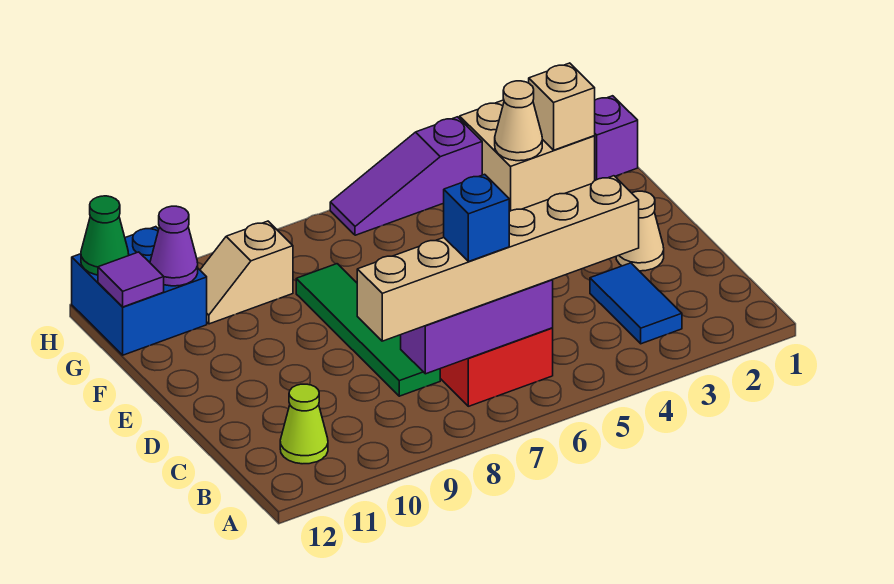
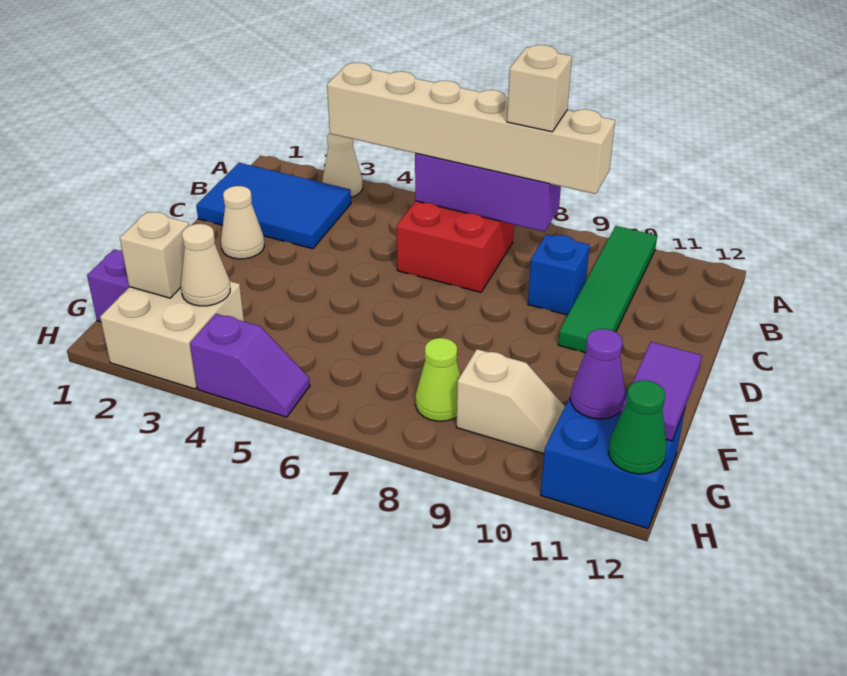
none -> tan 1x1 cone [322,133,363,197]
blue 1x2 tile [590,263,682,344] -> blue 2x3 tile [196,163,351,249]
blue 1x1 brick [444,174,509,262] -> blue 1x1 brick moved to [528,234,590,315]
none -> tan 1x1 brick [507,45,572,132]
lime 1x1 cone [280,384,328,464] -> lime 1x1 cone moved to [415,338,460,421]
green 1x4 tile [296,264,440,396] -> green 1x4 tile moved to [558,226,657,353]
purple 1x1 tile [98,252,164,307] -> purple 1x2 tile [619,342,702,441]
purple 1x3 slope [330,117,482,235] -> purple 1x2 slope [190,314,310,417]

